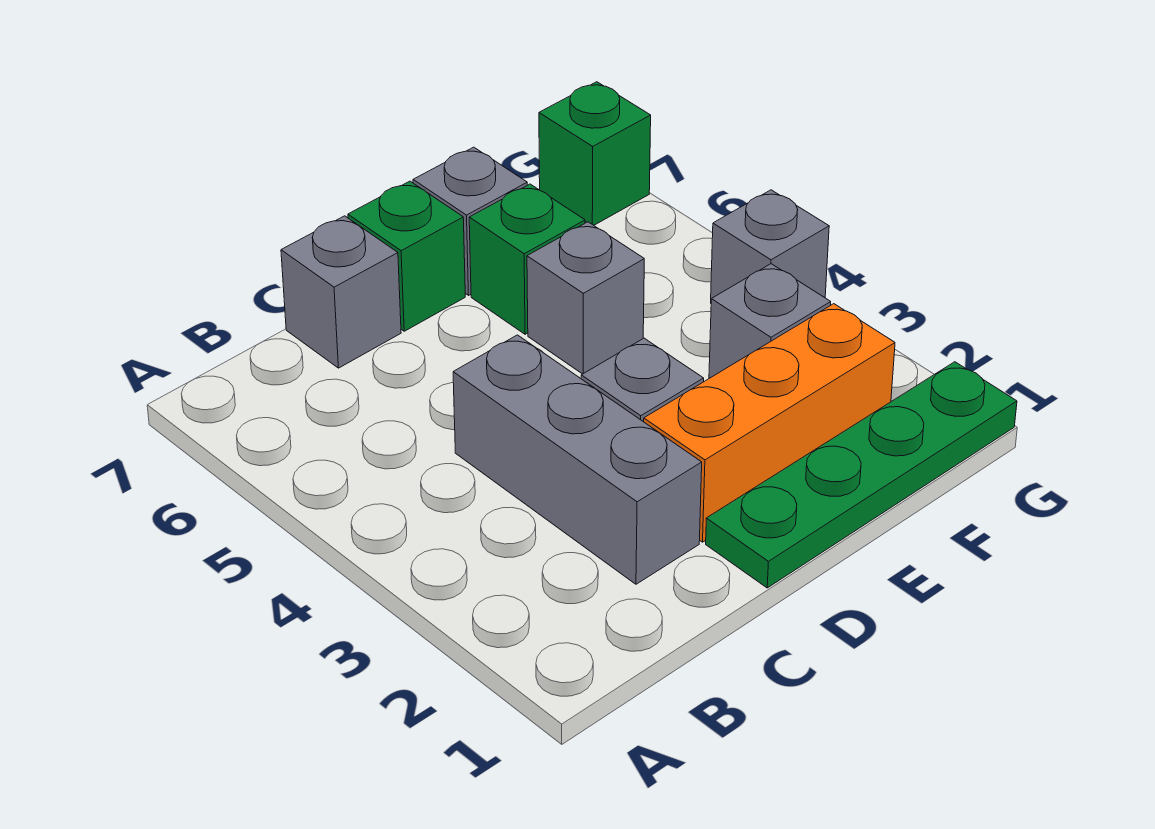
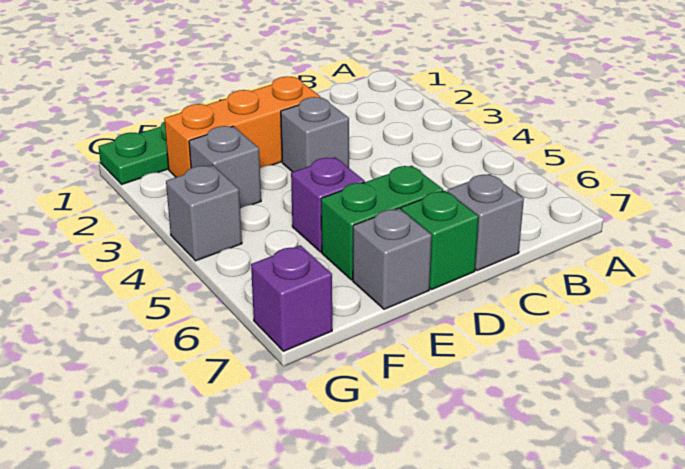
grey 1x3 brick [453,335,702,584] -> none
grey 1x1 brick [527,222,644,374] -> purple 1x1 brick [291,157,365,252]
green 1x1 brick [469,184,585,334] -> green 1x2 brick [321,166,443,280]
green 1x1 brick [539,82,651,225] -> purple 1x1 brick [251,245,332,351]

